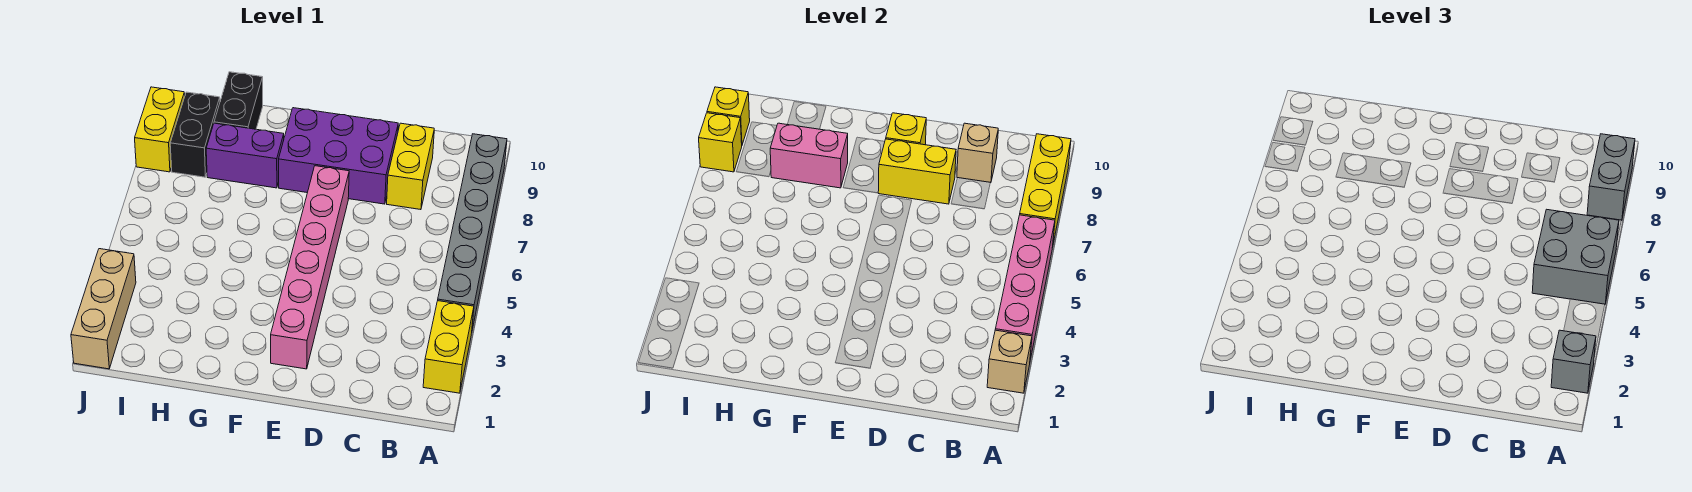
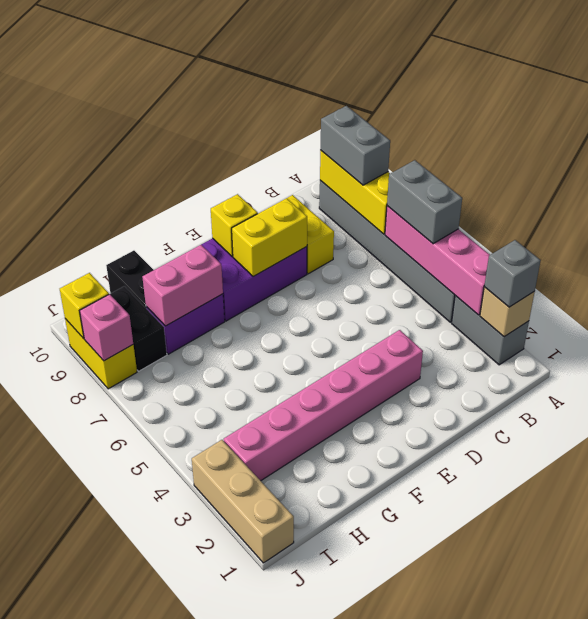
yellow 1x2 brick [423,301,474,393] -> grey 1x2 brick [452,296,529,365]
grey 2x2 brick [1532,209,1619,304] -> grey 1x2 brick [387,160,462,244]
tan 1x1 brick [957,123,998,183] -> none
pink 1x6 brick [271,166,349,369] -> pink 1x6 brick turned to [224,330,423,481]
yellow 1x1 brick [699,113,742,172] -> pink 1x1 brick [80,294,133,361]

